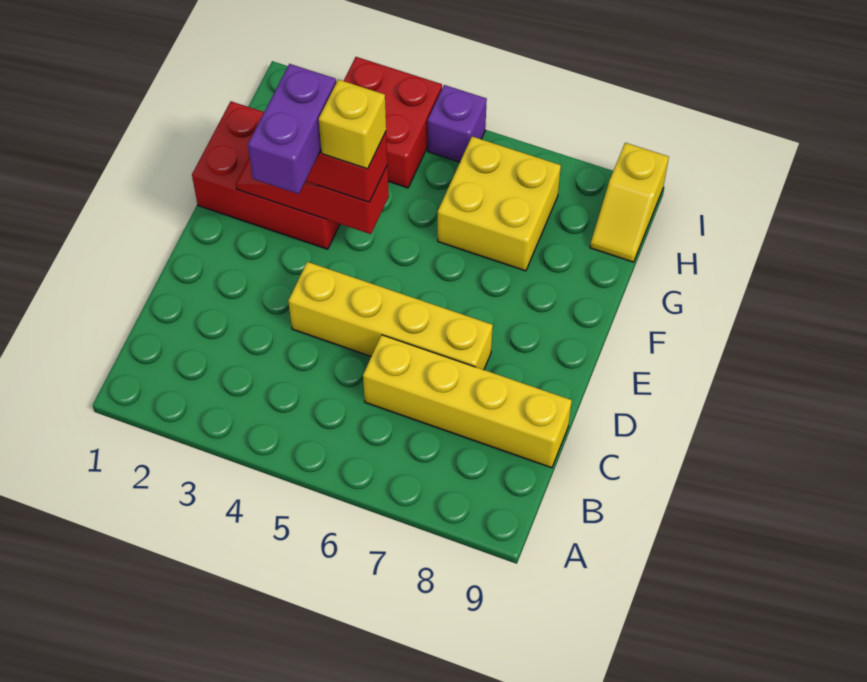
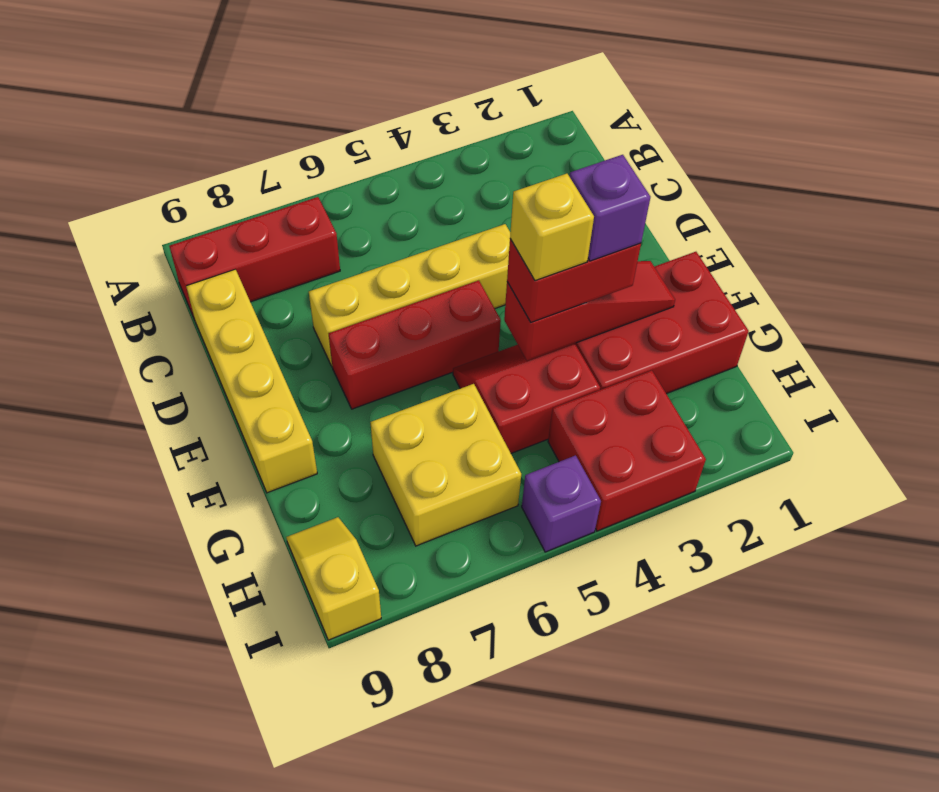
none -> red 1x3 brick [169,197,340,320]
yellow 1x4 brick [363,335,572,468] -> yellow 1x4 brick turned to [186,269,317,493]
purple 1x2 brick [248,64,336,194] -> purple 1x1 brick [570,155,650,261]
none -> red 1x3 brick [329,280,501,409]
none -> red 2x2 slope [453,344,600,453]

